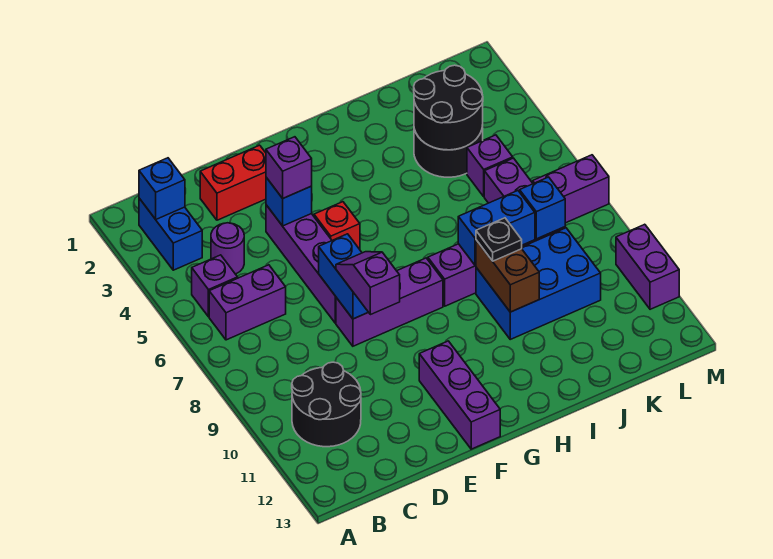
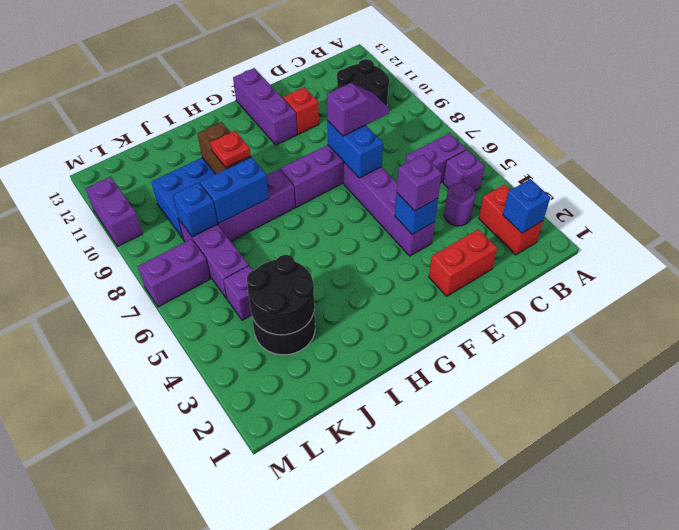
blue 1x2 brick [139,198,202,270] -> red 1x2 brick [479,185,543,255]
purple 1x2 slope [336,252,400,315] -> purple 1x2 slope turned to [327,83,389,136]
red 1x1 brick [314,202,360,249] -> red 1x1 brick moved to [283,87,319,134]
black 1x1 plate [476,218,522,261] -> red 1x1 plate [210,131,251,168]

